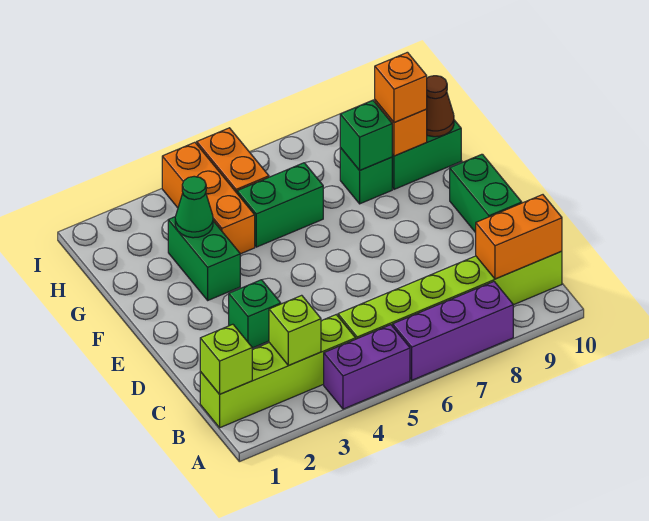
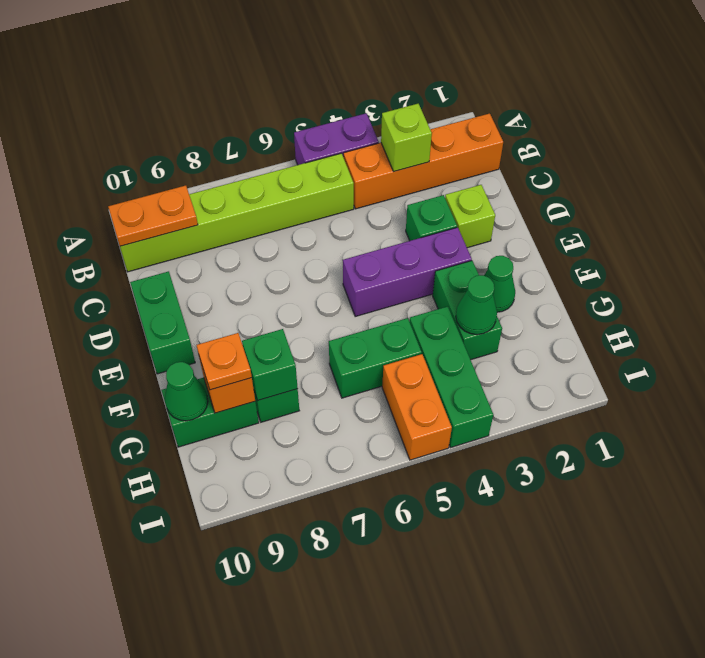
purple 1x3 brick [393,282,513,380] -> purple 1x3 brick moved to [343,227,472,316]
lime 1x4 brick [200,315,356,428] -> orange 1x4 brick [344,113,503,209]
lime 1x1 brick [200,324,252,394] -> lime 1x1 brick moved to [445,185,495,248]
orange 1x2 brick [476,195,562,279] -> orange 1x2 plate [108,185,198,246]
none -> green 1x1 cone [484,256,515,312]
orange 1x3 brick [162,142,255,254] -> green 1x3 brick [410,306,493,448]
orange 1x1 brick [375,52,427,123] -> orange 1x1 plate [197,333,252,390]
brown 1x1 cone [427,76,454,137] -> green 1x1 cone [165,362,208,421]

